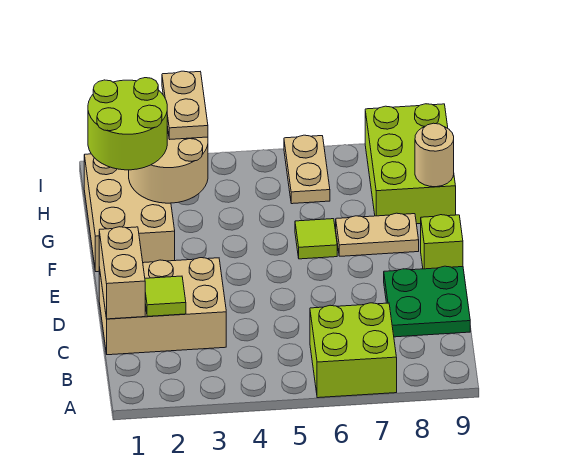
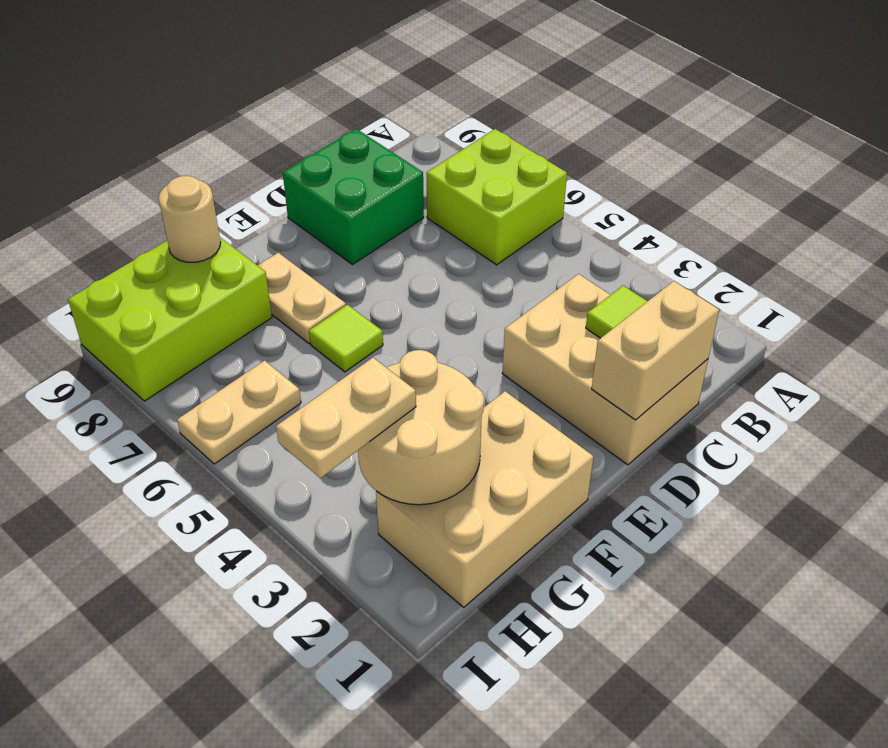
green 2x2 plate [384,266,470,337] -> green 2x2 brick [283,129,424,265]
lime 1x1 brick [421,215,463,269] -> none
lime 2x2 round brick [88,78,167,170] -> none

